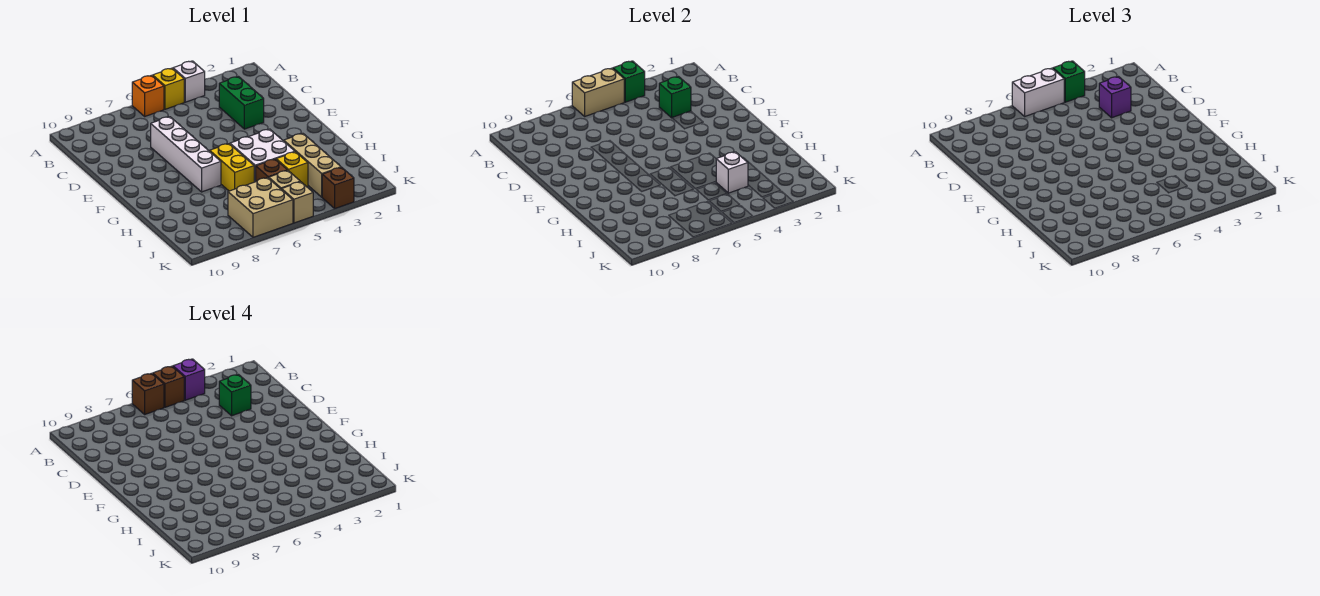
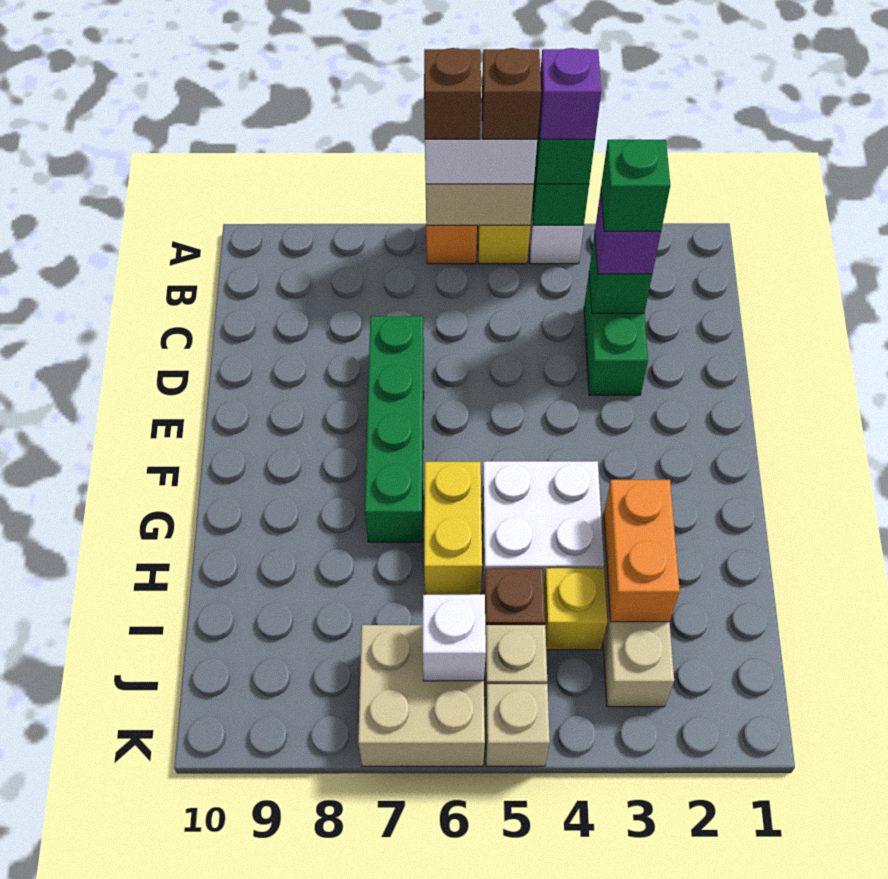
white 1x4 brick [151,117,221,192] -> green 1x4 brick [365,316,424,542]
none -> orange 1x2 brick [604,480,680,622]
white 1x1 brick [716,152,748,193] -> white 1x1 brick moved to [423,594,486,681]
brown 1x1 brick [322,167,354,208] -> none

